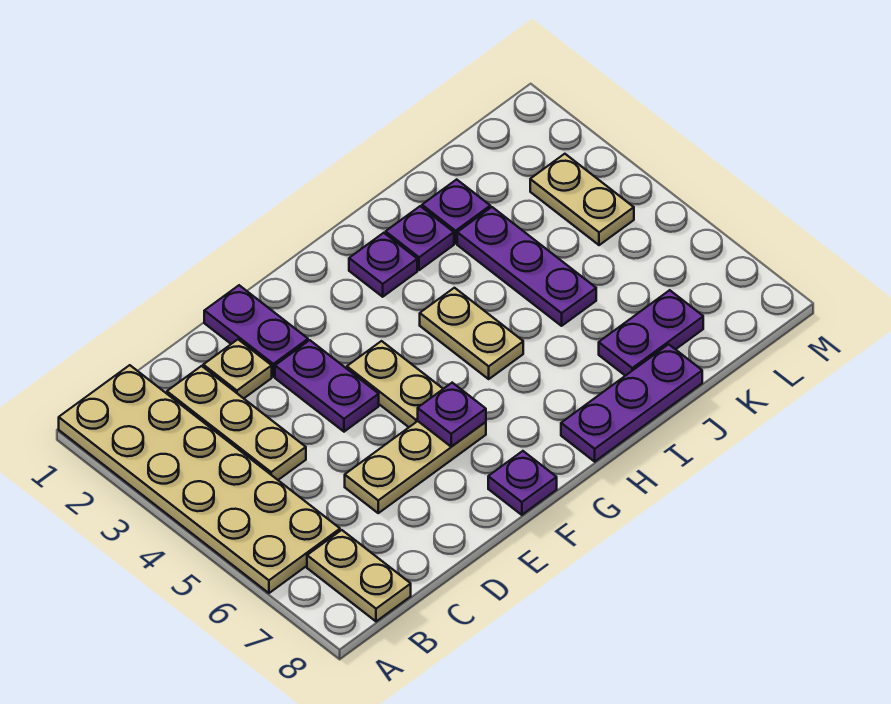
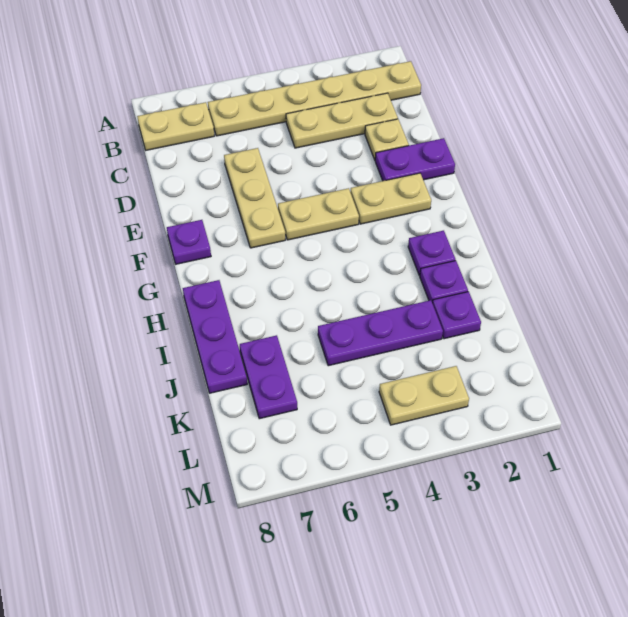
tan 2x6 plate [59,365,340,593] -> tan 1x6 plate [208,61,421,136]
purple 1x2 plate [275,340,379,432] -> none
purple 1x1 plate [418,383,486,447] -> none
tan 1x2 plate [420,288,523,379] -> tan 1x2 plate moved to [350,173,431,224]

